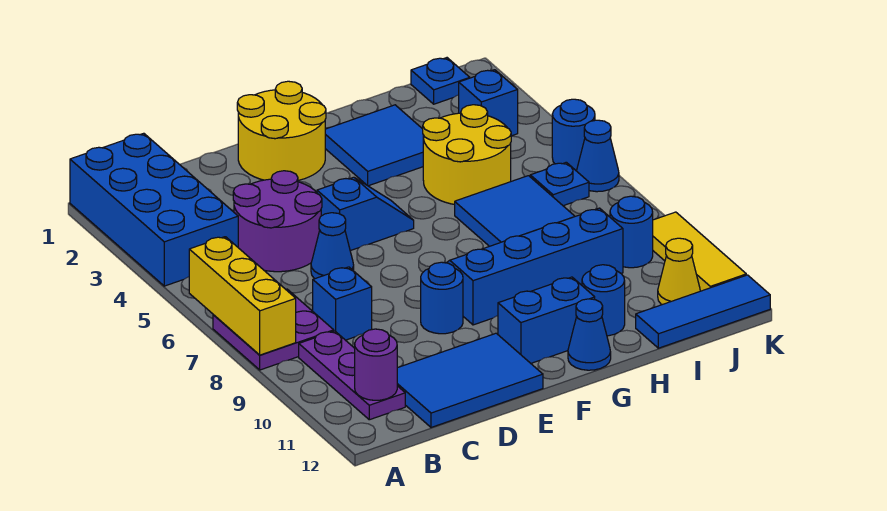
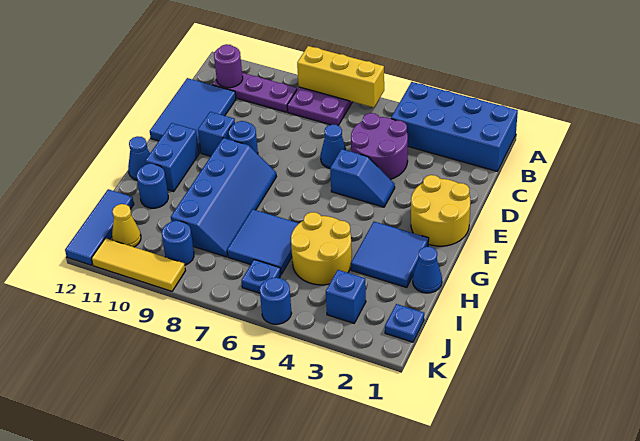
blue 1x1 brick [313,267,372,340] -> blue 1x1 brick moved to [198,112,235,156]
blue 1x2 slope [317,177,414,251] -> blue 1x2 slope turned to [330,149,395,207]
blue 1x1 cone [577,120,619,192] -> blue 1x1 cone moved to [413,247,442,293]

